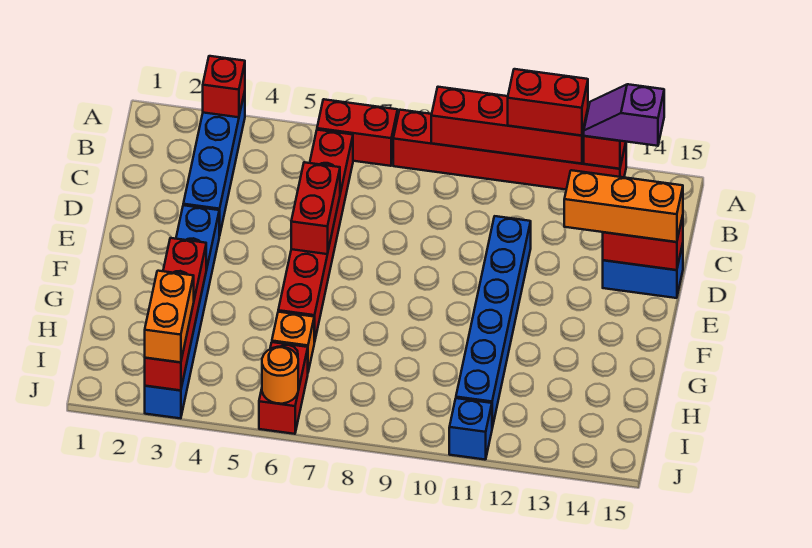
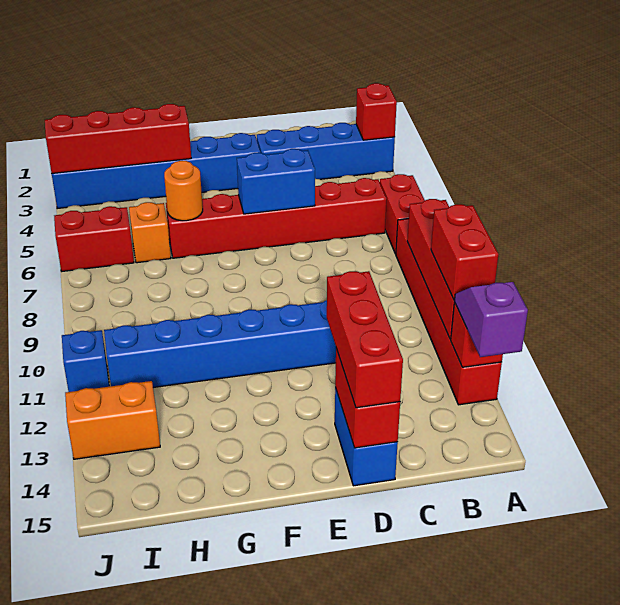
red 1x2 brick [291,162,340,254] -> blue 1x2 brick [237,149,315,214]
orange 1x3 brick [564,170,683,242] -> red 1x3 brick [327,271,403,408]
orange 1x2 brick [145,271,194,362] -> orange 1x2 brick moved to [65,381,160,459]
orange 1x1 round brick [262,347,298,404] -> orange 1x1 round brick moved to [164,161,203,221]

